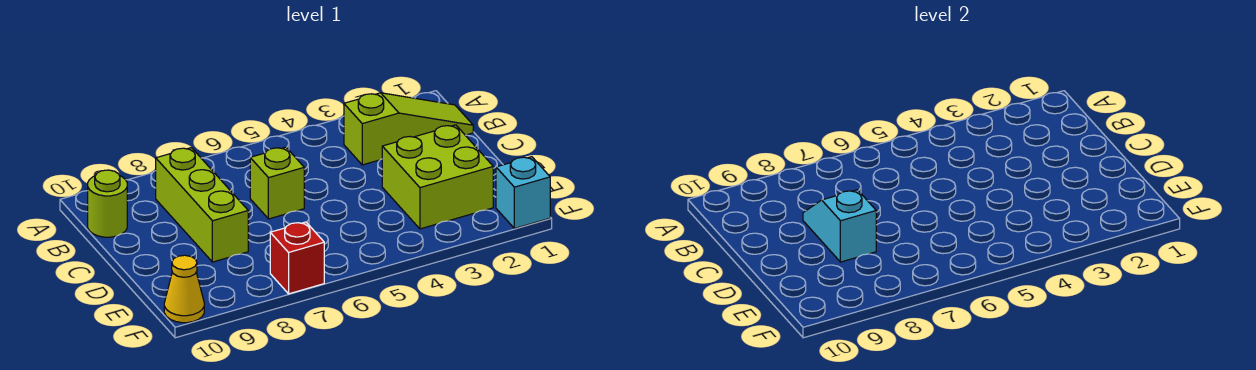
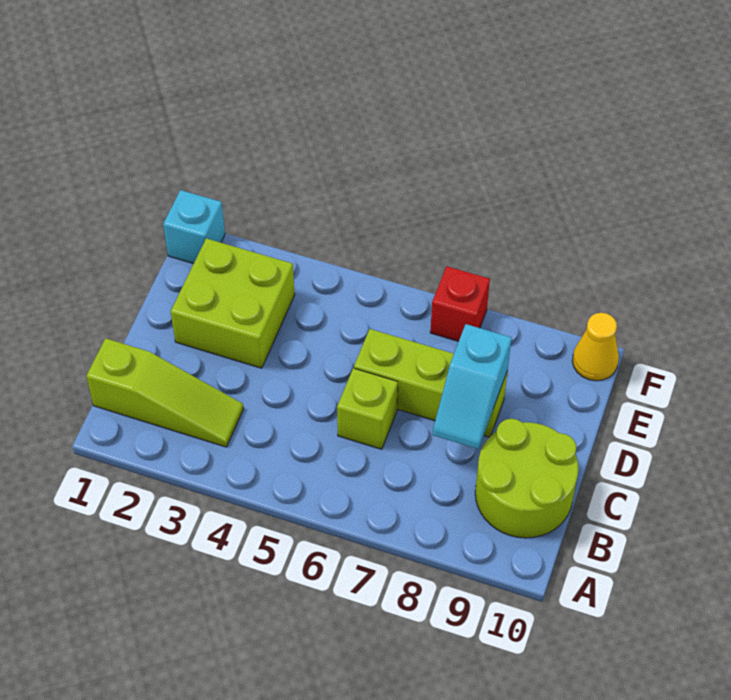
lime 1x3 slope [344,93,473,165] -> lime 1x3 slope turned to [86,338,244,447]
lime 1x3 brick [156,148,248,262] -> lime 1x3 brick turned to [354,329,508,437]
lime 1x1 round brick [88,170,127,237] -> lime 2x2 round brick [475,419,578,538]

